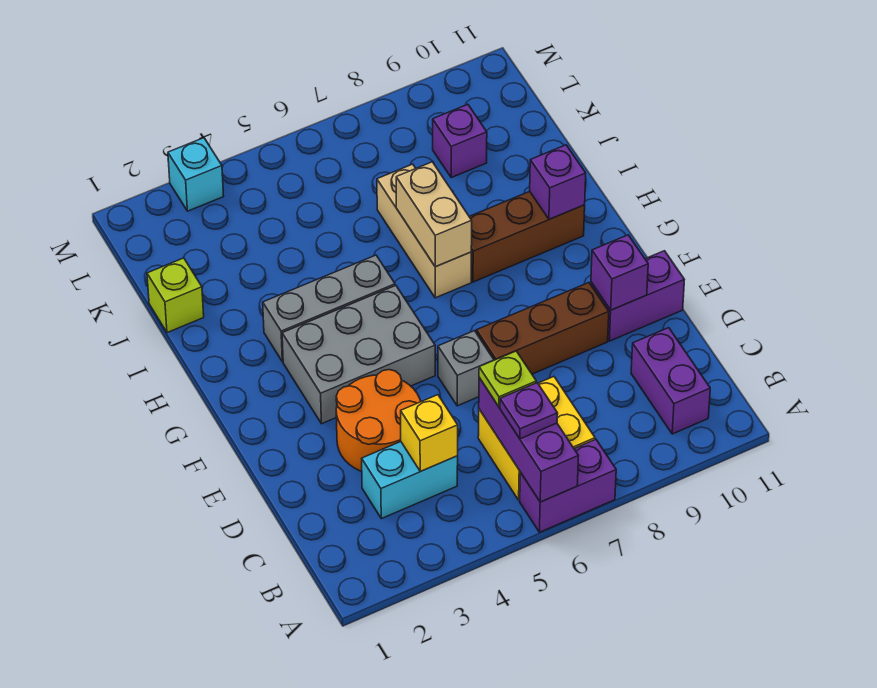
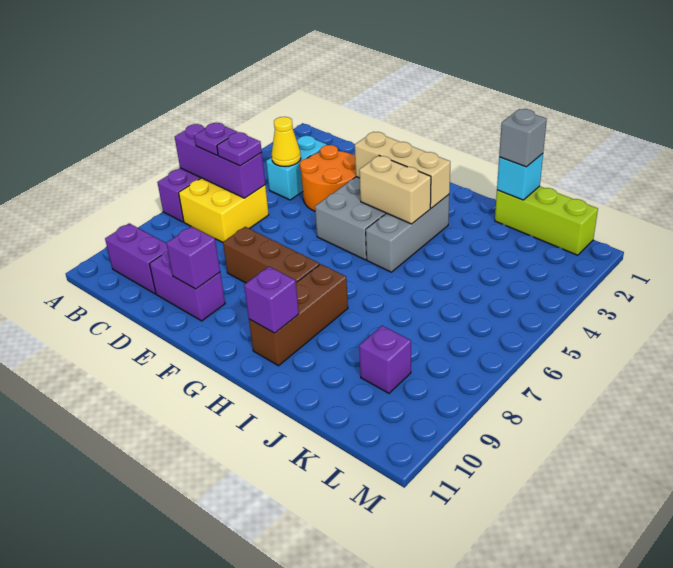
yellow 1x1 brick [401,395,458,471] -> yellow 1x1 cone [272,117,301,166]
lime 1x1 plate [479,351,536,407] -> purple 1x1 plate [217,132,262,166]
grey 1x1 brick [438,331,494,406] -> grey 1x1 brick moved to [499,109,547,167]
brown 1x3 brick [476,283,609,374] -> brown 1x3 brick turned to [223,227,319,283]
purple 1x2 brick [591,251,684,341] -> purple 1x2 brick turned to [150,250,225,321]
tan 1x3 brick [377,164,471,298] -> tan 1x3 brick moved to [355,132,450,208]
tan 1x2 brick [396,162,472,267] -> tan 1x2 brick moved to [359,156,431,224]
lime 1x1 brick [147,258,204,333] -> lime 1x3 brick [495,186,598,255]
cyan 1x1 brick [168,138,224,211] -> cyan 1x1 brick moved to [497,154,543,200]

